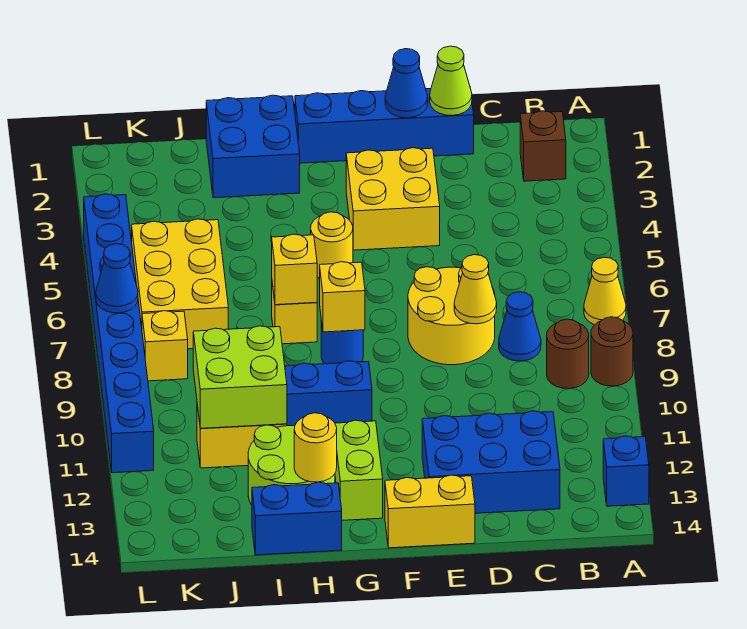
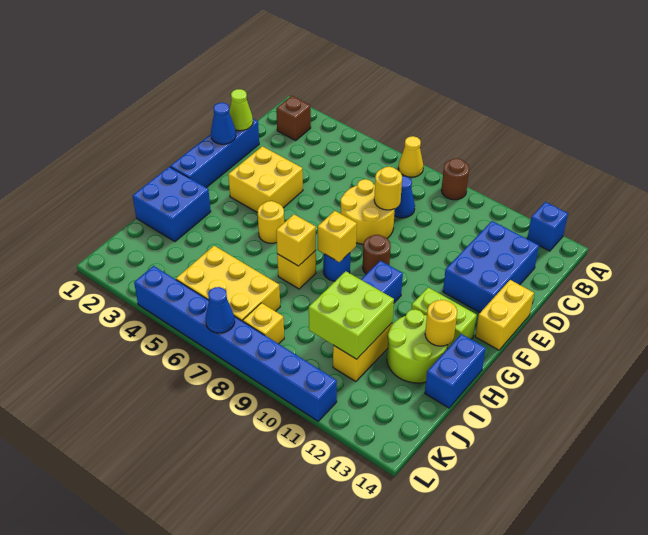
brown 1x1 round brick [547,319,589,389] -> brown 1x1 round brick moved to [363,235,391,274]
yellow 1x1 cone [454,255,497,324] -> yellow 1x1 round brick [374,167,402,210]

